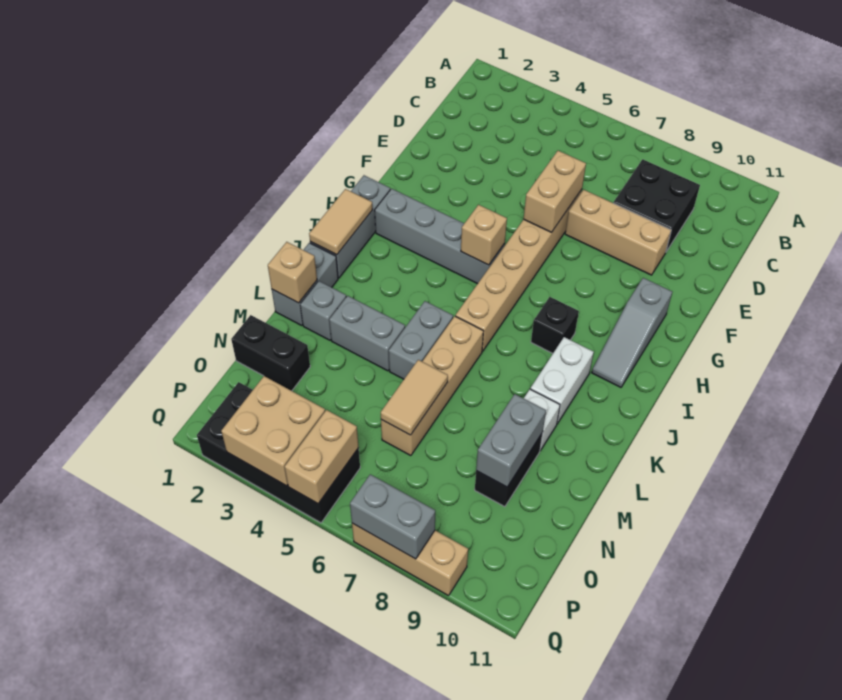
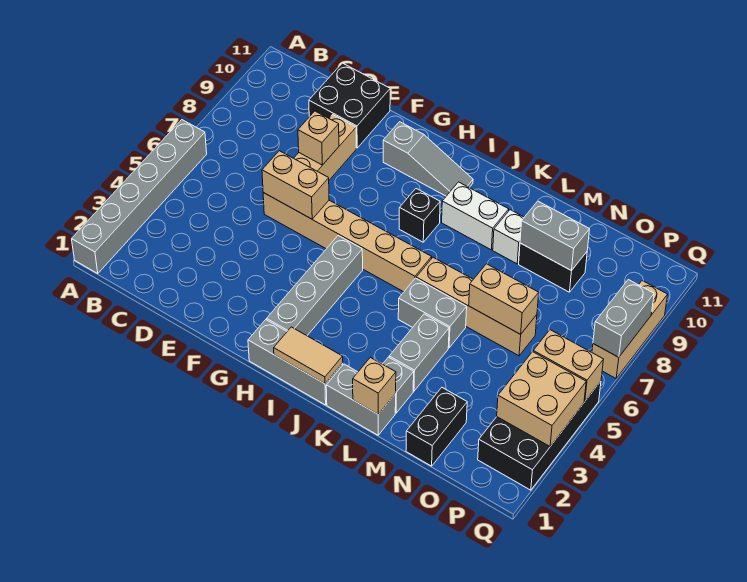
none -> grey 1x6 brick [72,120,207,273]
black 2x2 brick [614,159,700,251] -> black 2x2 brick moved to [309,63,390,148]
tan 1x1 brick [461,205,507,265] -> tan 1x1 brick moved to [298,111,339,165]
tan 1x2 tile [381,360,448,435] -> tan 1x2 brick [469,264,539,334]

